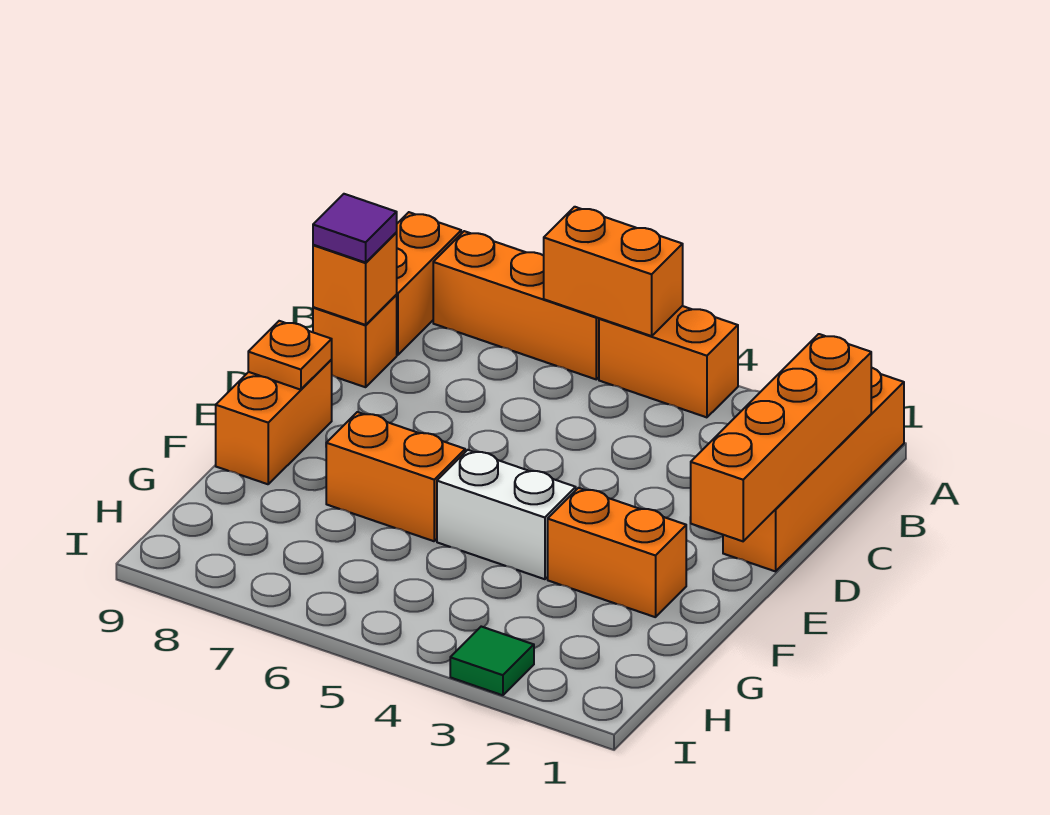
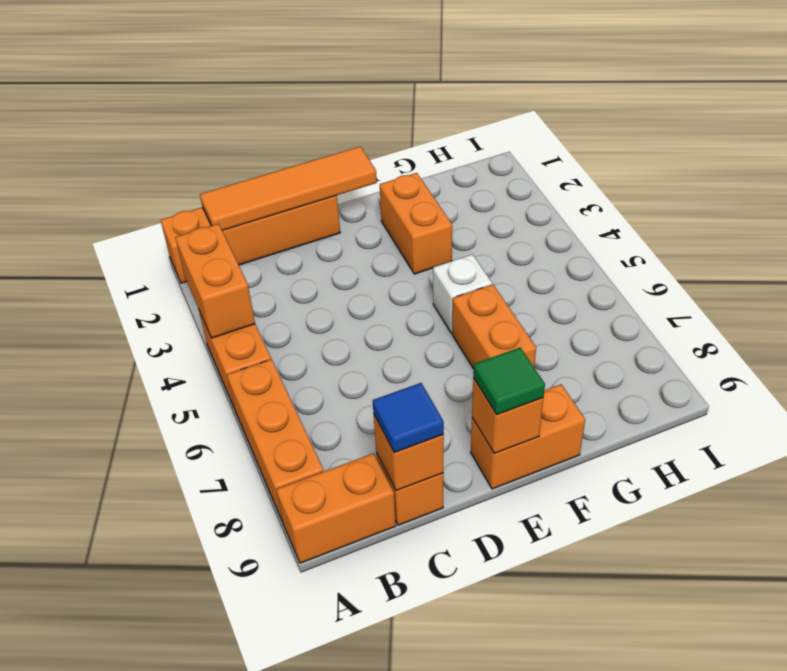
orange 1x2 brick [544,207,683,336] -> orange 1x2 brick moved to [175,224,255,338]
orange 1x4 brick [690,334,871,541] -> orange 1x4 tile [200,146,377,231]
purple 1x1 tile [313,194,397,263] -> blue 1x1 tile [373,383,444,452]
orange 1x1 plate [248,321,332,390] -> orange 1x1 brick [472,378,543,453]
white 1x2 brick [437,450,576,579] -> white 1x1 brick [433,254,492,333]
green 1x1 tile [450,627,534,695] -> green 1x1 tile moved to [473,348,545,415]

